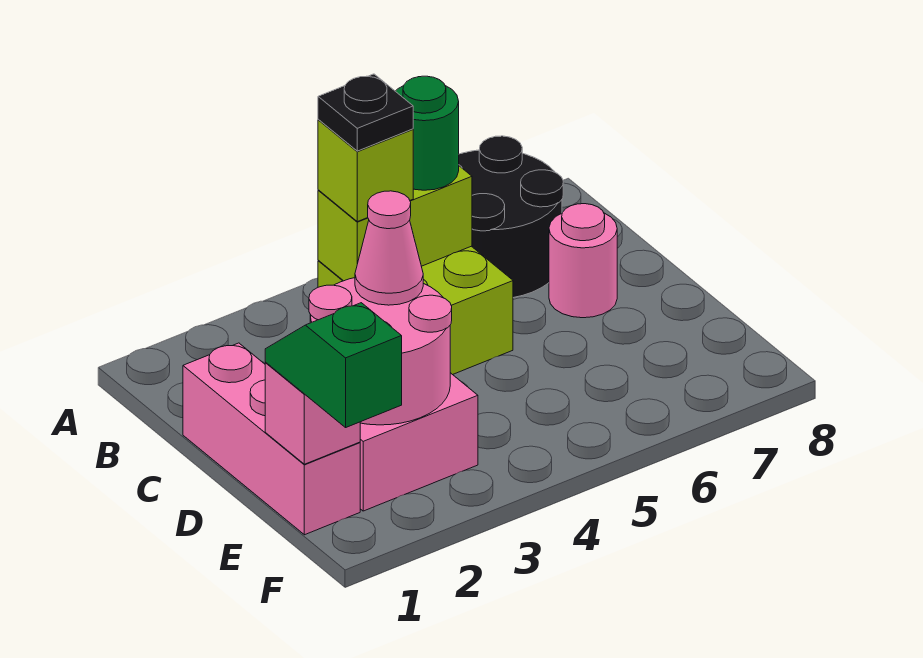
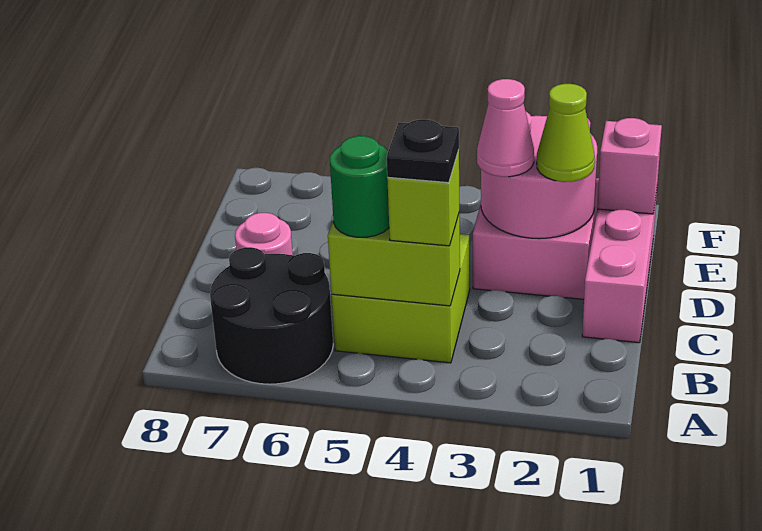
none -> lime 1x1 cone [537,84,595,182]
green 1x2 slope [265,303,402,427] -> none

